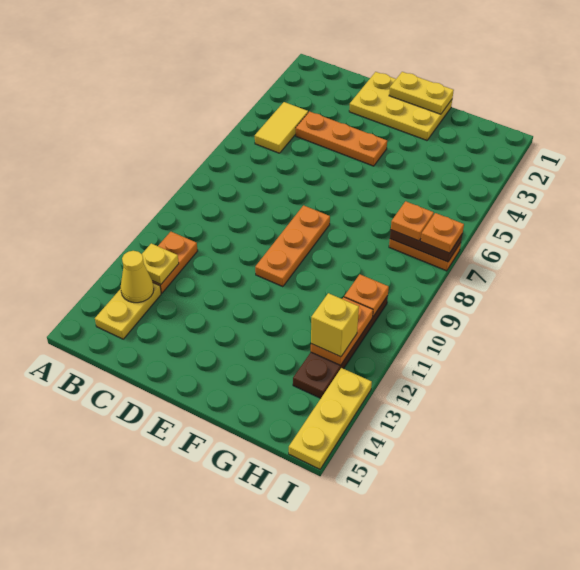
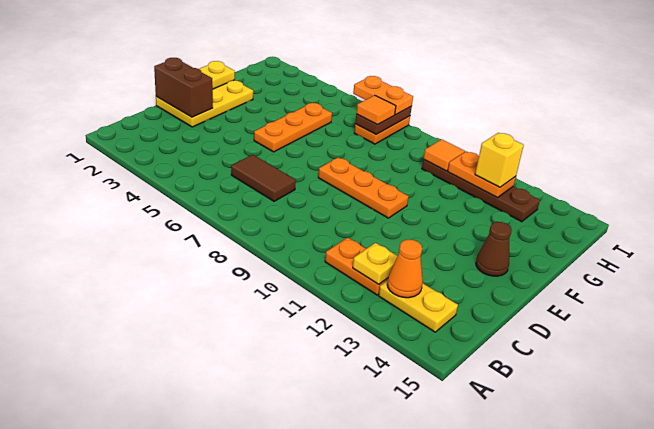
yellow 1x2 tile [255,102,308,153] -> none
yellow 1x1 cone [121,251,154,303] -> orange 1x1 cone [387,240,423,298]
orange 1x3 plate [296,111,387,166] -> orange 1x3 plate moved to [254,103,332,152]
none -> brown 1x2 tile [231,155,296,201]
none -> brown 1x2 brick [154,58,213,117]
none -> brown 1x1 cone [476,222,512,276]
orange 1x1 plate [391,201,434,241] -> orange 1x1 tile [356,95,396,125]
orange 1x1 plate [344,274,389,316] -> orange 1x1 tile [424,139,465,171]
orange 1x1 plate [421,213,464,253] -> orange 1x2 plate [353,76,413,115]
yellow 1x3 plate [289,368,372,469] -> none

